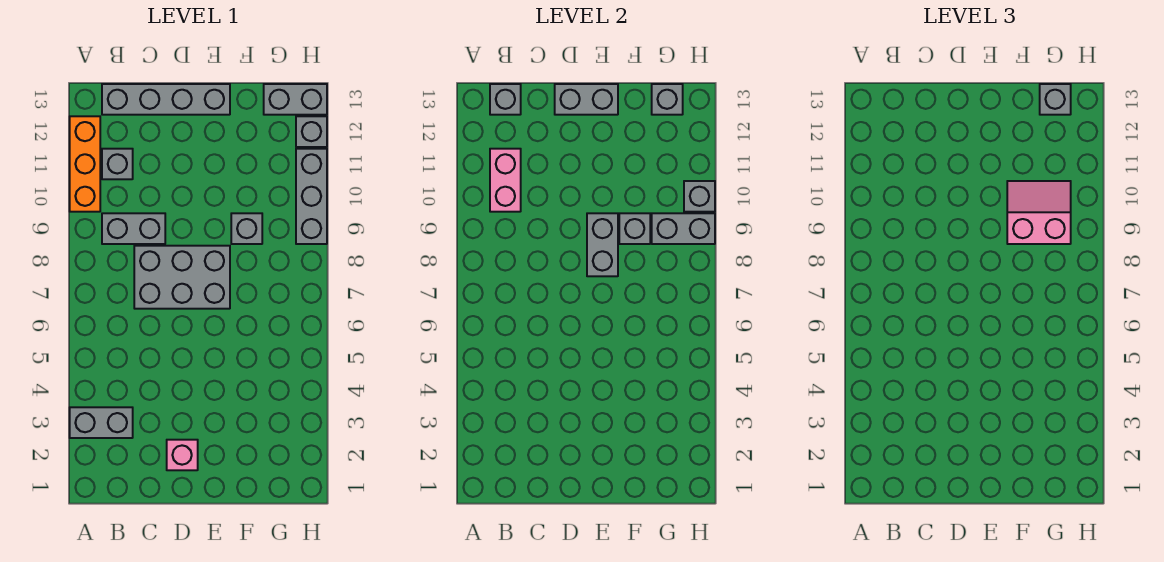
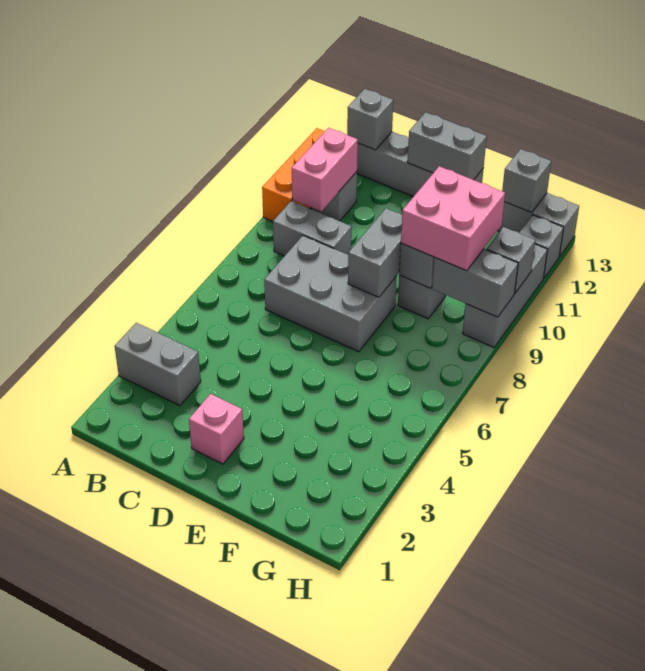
pink 2x2 slope [1007,181,1071,244] -> pink 2x2 brick [401,166,505,271]
grey 1x1 brick [1040,84,1071,115] -> none

